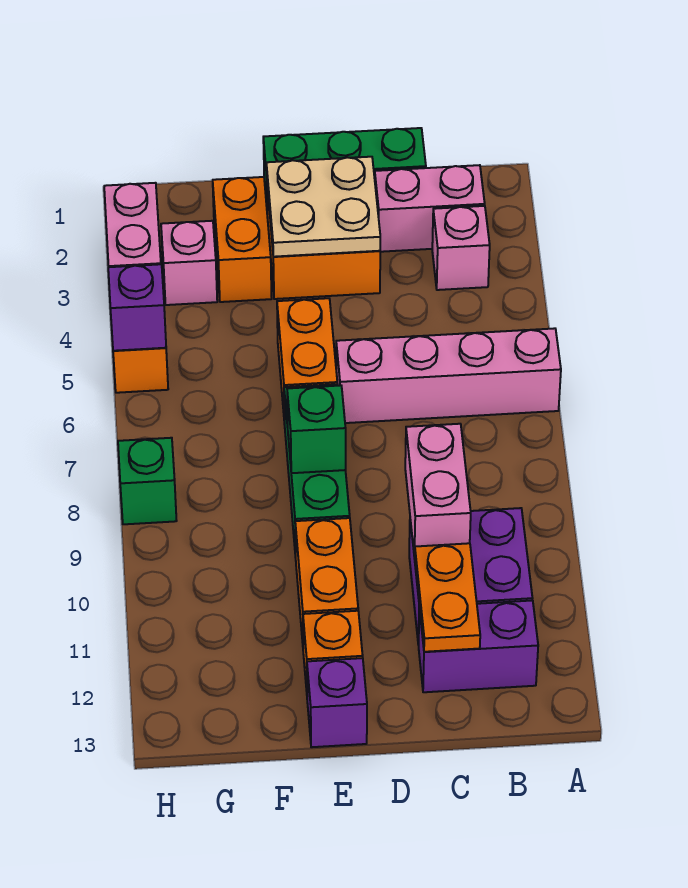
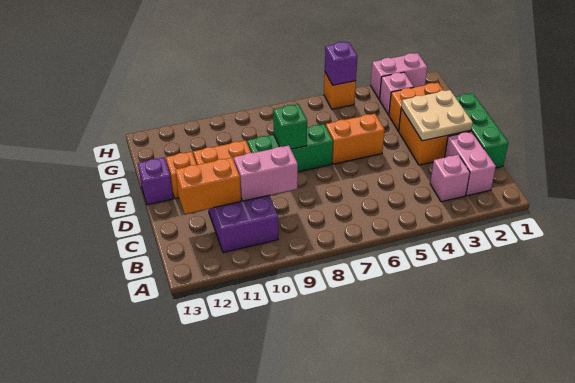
pink 1x4 brick [336,328,561,423] -> none
purple 1x2 brick [419,600,538,692] -> none
orange 1x2 plate [414,543,480,652] -> orange 1x2 brick [176,158,241,214]
green 1x1 brick [118,438,177,524] -> none

